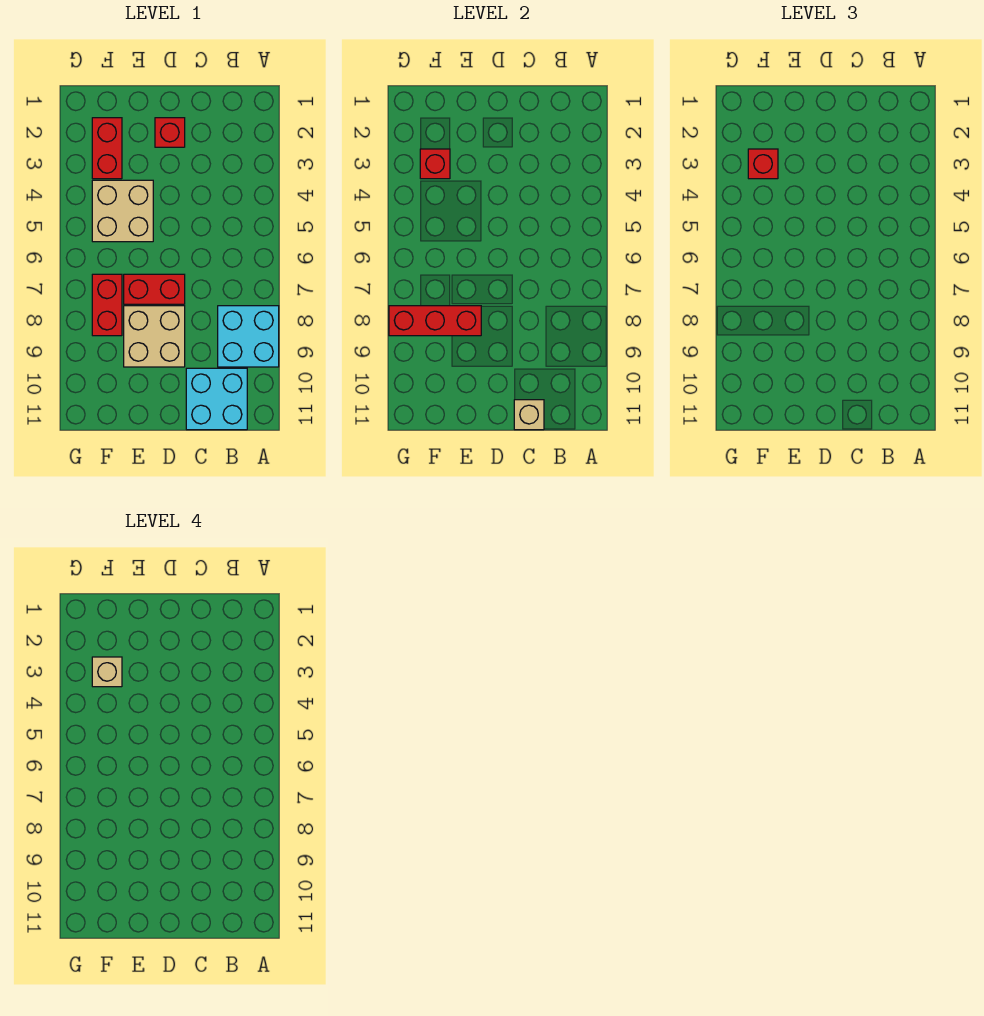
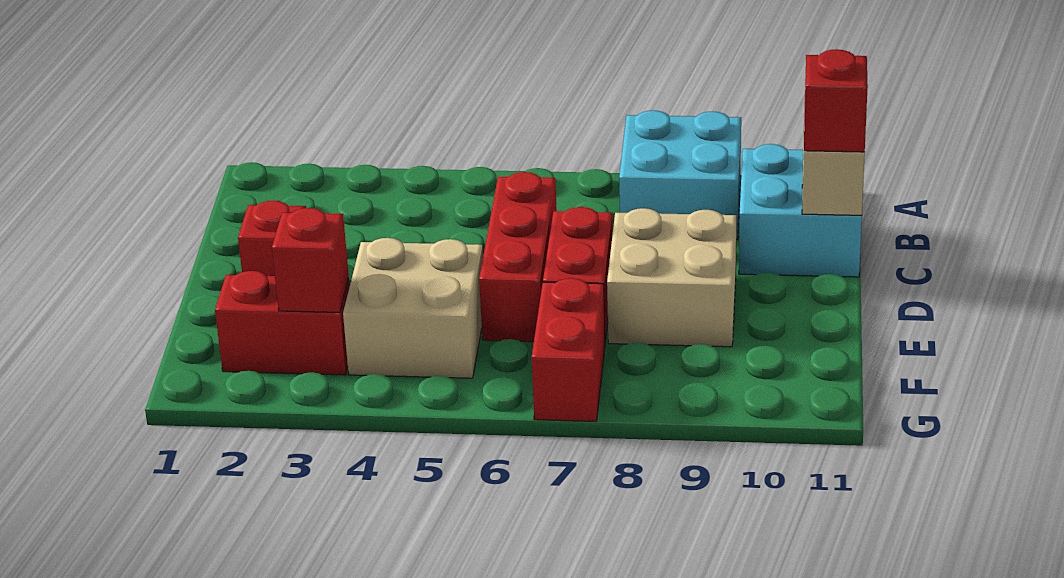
red 1x3 brick [389,306,481,336] -> red 1x3 brick moved to [479,172,557,342]
red 1x1 brick [748,149,778,179] -> red 1x1 brick moved to [804,49,868,152]
tan 1x1 brick [92,657,122,687] -> none
red 1x2 brick [92,274,122,336] -> red 1x2 brick turned to [532,278,605,421]

